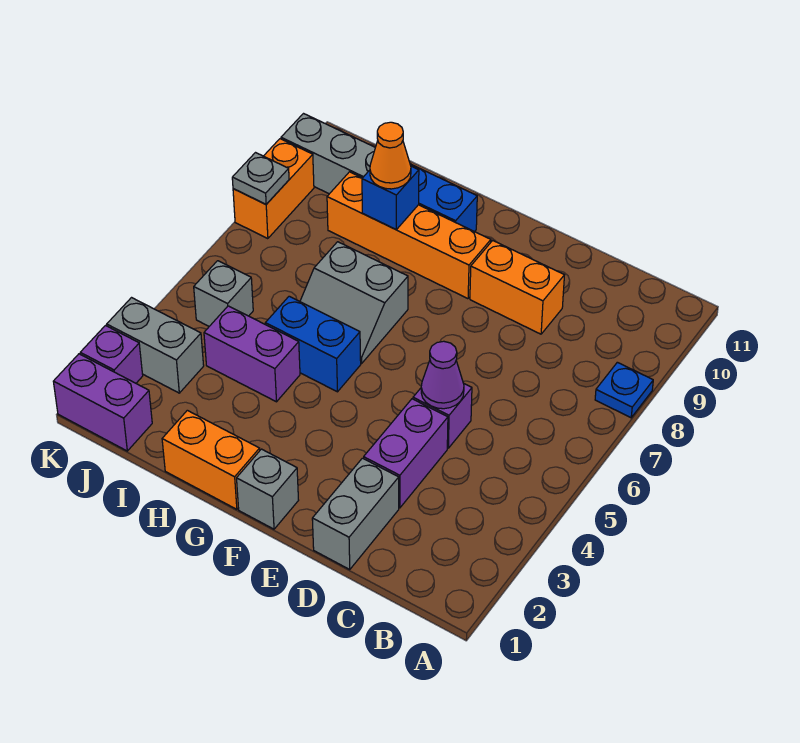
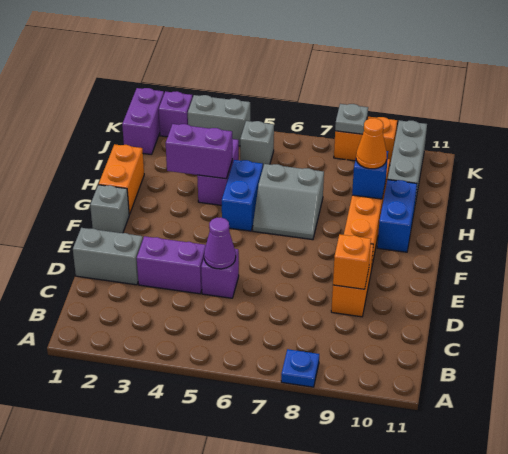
none -> orange 1x1 brick [333,234,371,289]
grey 2x2 slope [300,242,408,363] -> grey 2x2 slope turned to [253,164,324,240]
none -> purple 1x2 brick [166,124,232,179]
grey 1x2 brick [107,298,204,393] -> grey 1x2 brick turned to [188,95,250,146]

